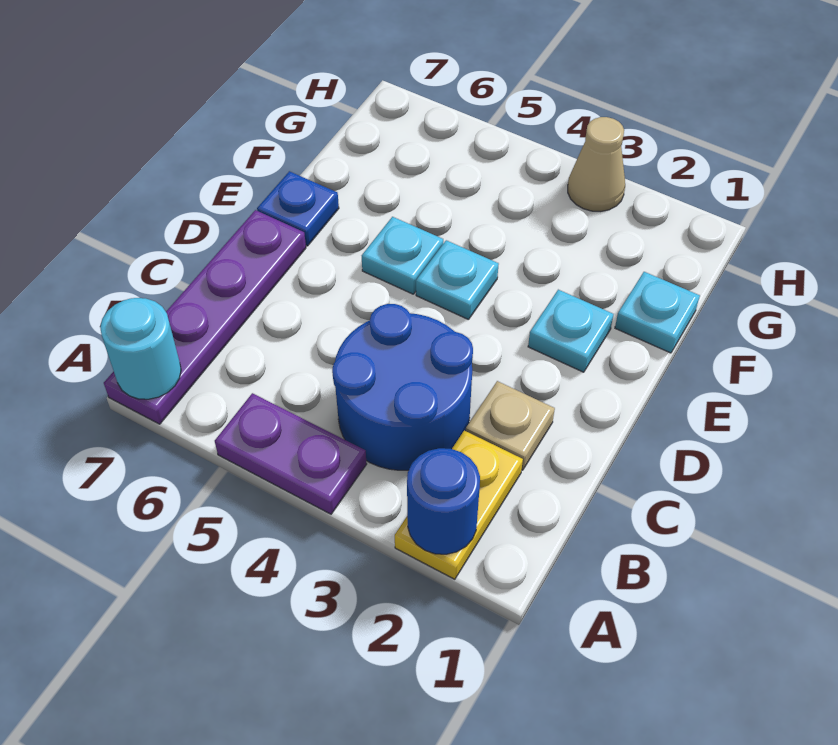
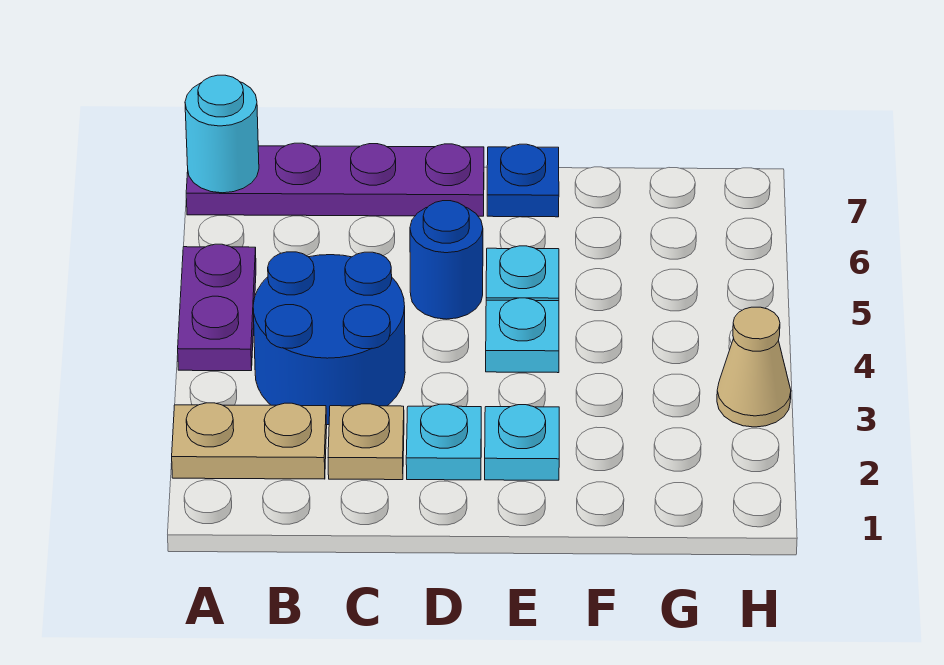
yellow 1x2 plate [395,431,523,579] -> tan 1x2 plate [172,403,327,479]
blue 1x1 round brick [407,448,480,554] -> blue 1x1 round brick moved to [410,201,483,319]
cyan 1x1 plate [615,272,700,353] -> cyan 1x1 plate moved to [406,404,481,480]

